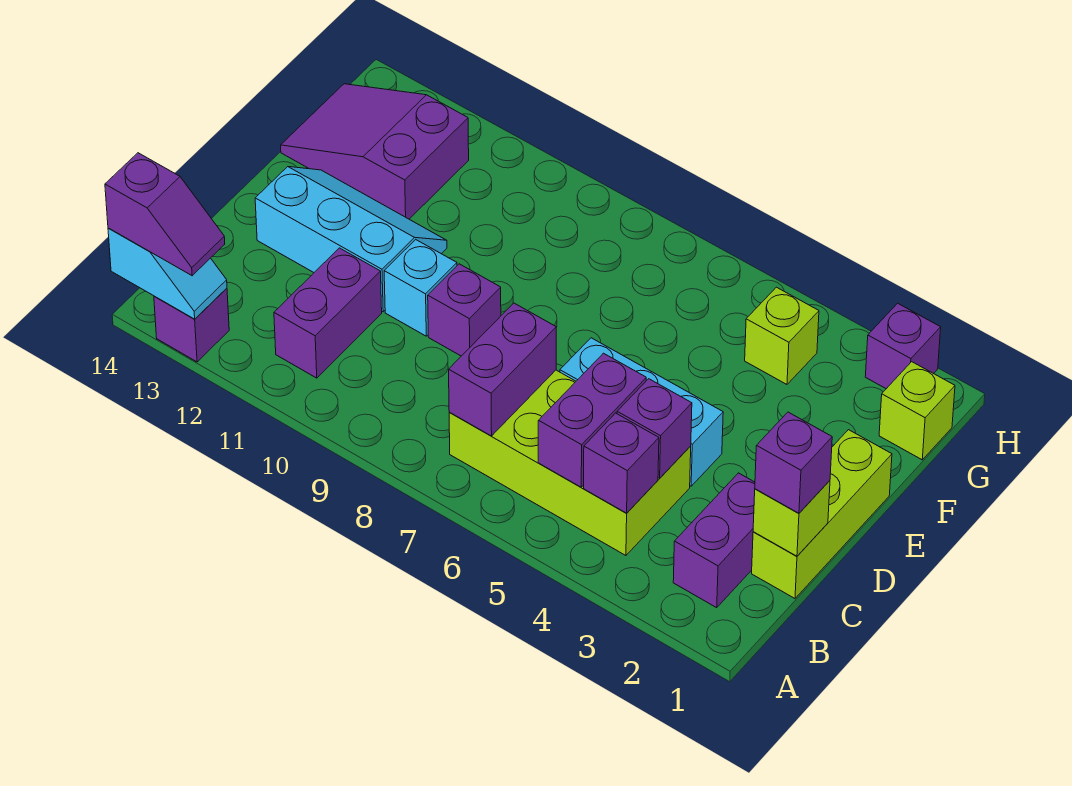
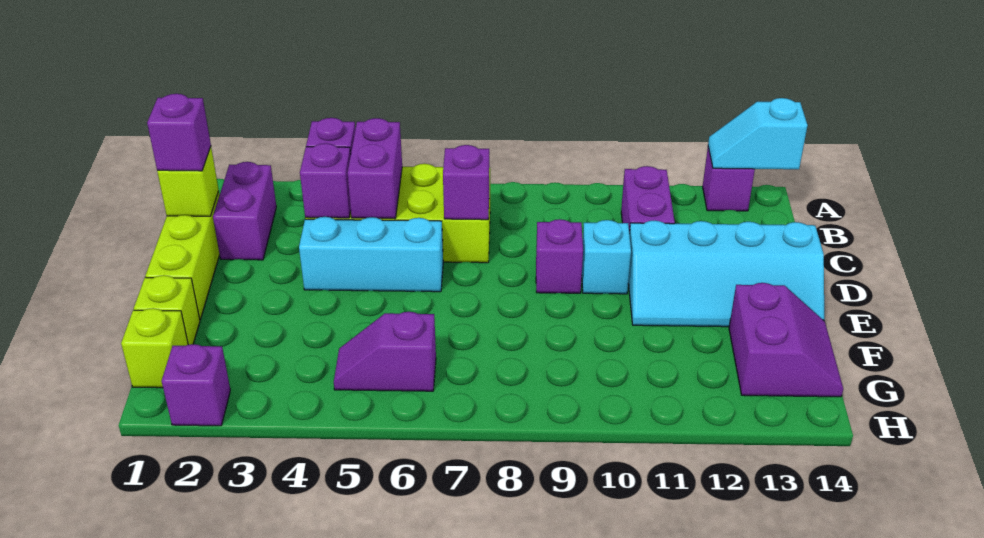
purple 1x2 slope [105,153,225,276] -> purple 1x2 slope moved to [334,312,436,391]
purple 1x2 brick [449,303,556,436] -> purple 1x1 brick [443,145,489,220]
cyan 2x3 slope [255,167,447,312] -> cyan 2x4 slope [628,221,824,327]
purple 2x3 slope [281,84,469,219] -> purple 2x2 slope [729,283,843,397]
lime 1x1 brick [745,287,819,384] -> lime 1x1 brick moved to [134,275,200,345]

